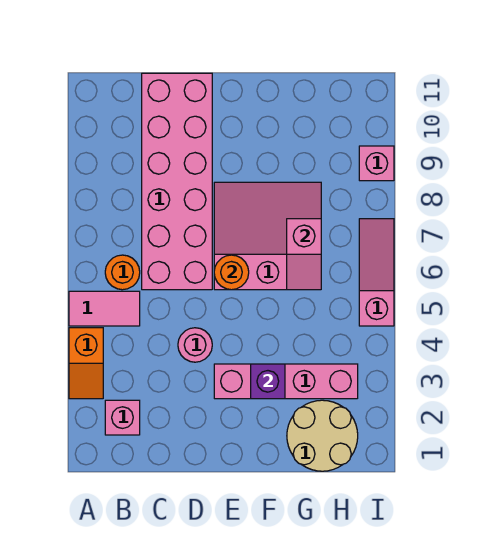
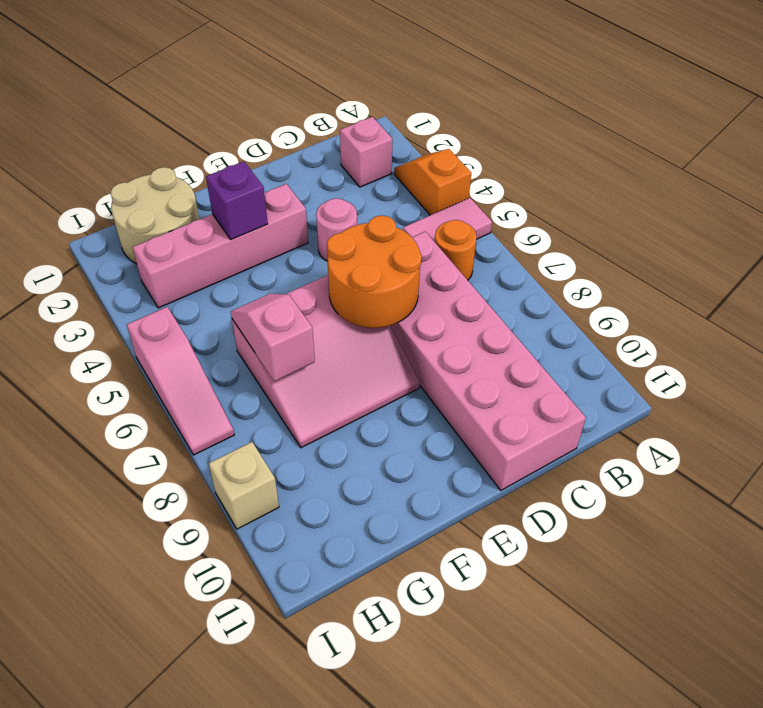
orange 1x1 round brick [214,255,249,290] -> orange 2x2 round brick [327,215,422,328]
pink 1x1 brick [359,146,394,181] -> tan 1x1 brick [209,442,279,529]

